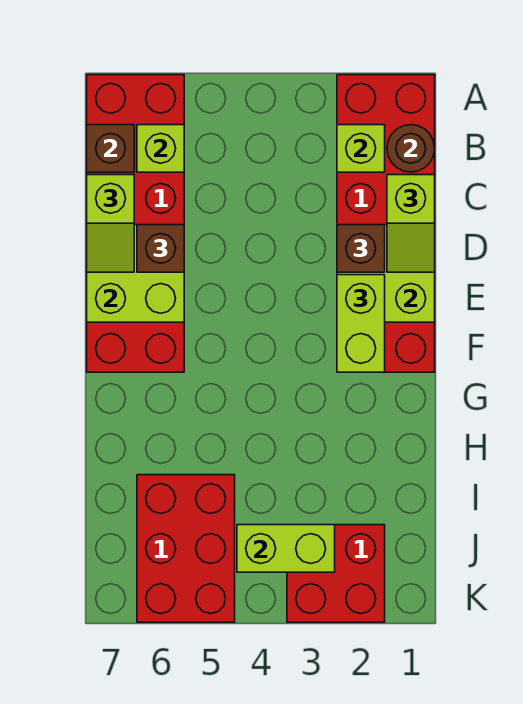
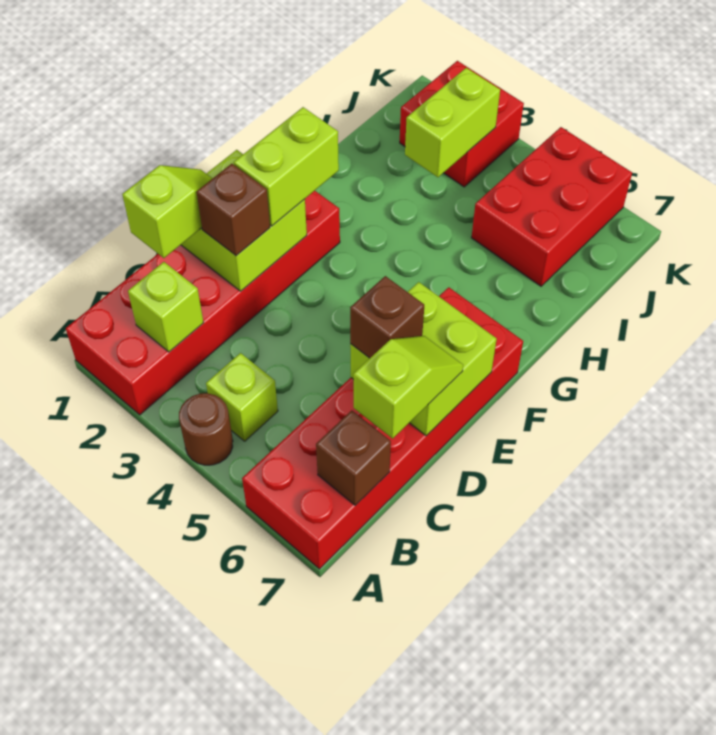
brown 1x1 round brick [387,125,435,172] -> brown 1x1 round brick moved to [179,393,233,465]
lime 1x1 brick [137,125,184,172] -> lime 1x1 brick moved to [206,353,278,441]
lime 1x2 brick [237,525,335,572] -> lime 1x2 brick turned to [405,68,500,177]

